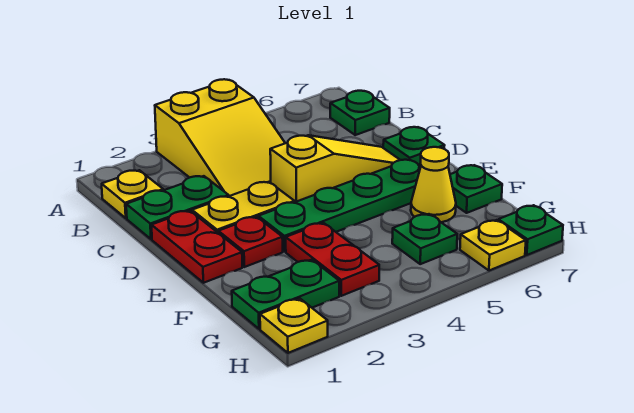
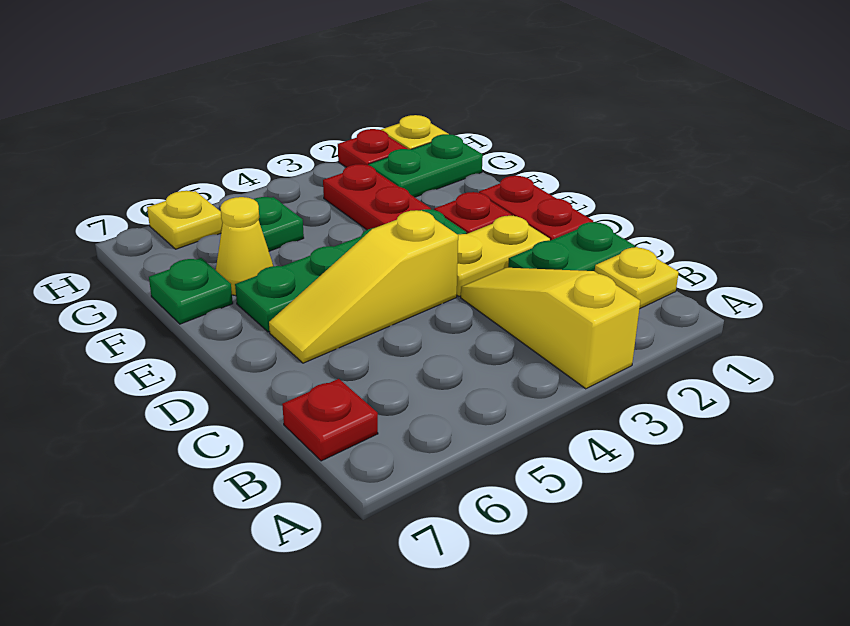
yellow 2x3 slope [155,79,285,196] -> yellow 1x3 slope [461,268,640,389]
green 1x1 plate [330,91,390,135] -> red 1x1 plate [282,379,378,461]
green 1x1 plate [383,127,445,167] -> none
none -> red 1x1 plate [338,129,407,167]
green 1x1 plate [498,205,563,255] -> none

